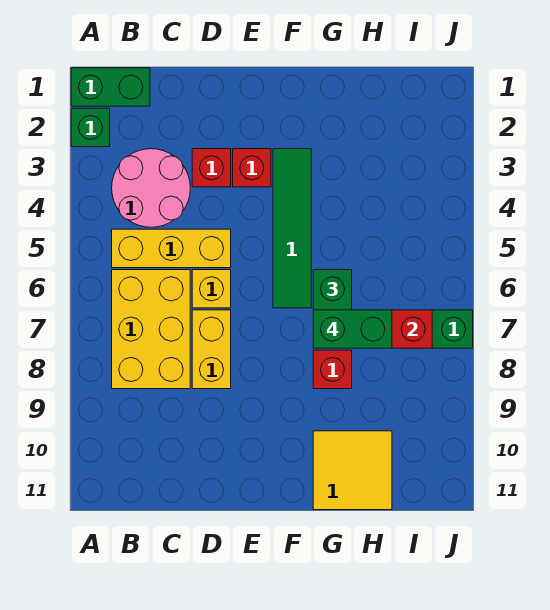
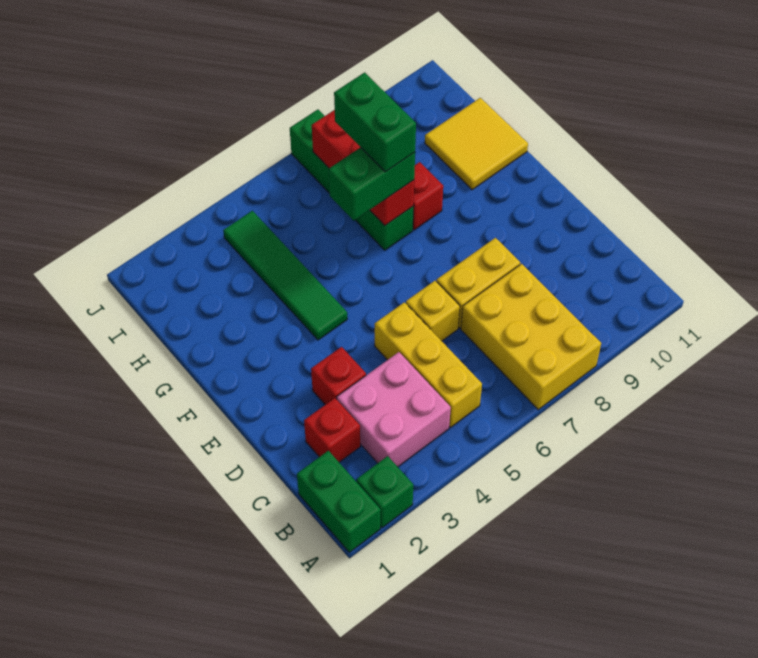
pink 2x2 round brick [112,149,190,227] -> pink 2x2 brick [337,352,451,467]
yellow 2x3 brick [112,270,190,389] -> yellow 2x3 brick turned to [461,264,601,410]
red 1x1 brick [233,149,271,187] -> red 1x1 brick moved to [304,398,360,462]
green 1x4 tile [273,149,311,308] -> green 1x4 tile turned to [223,211,347,340]

